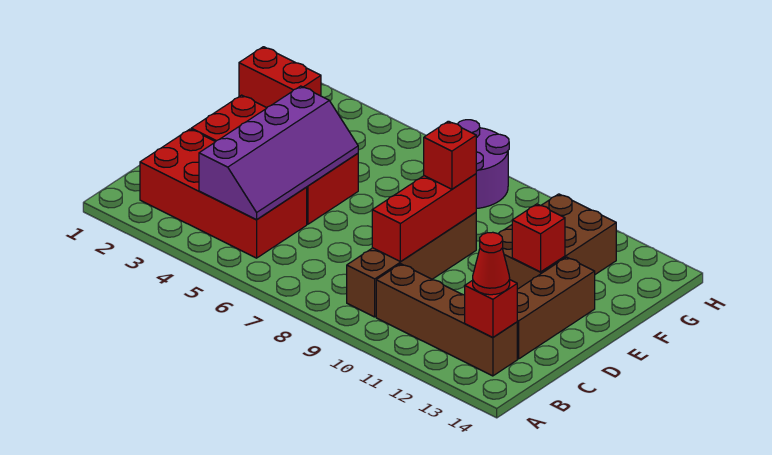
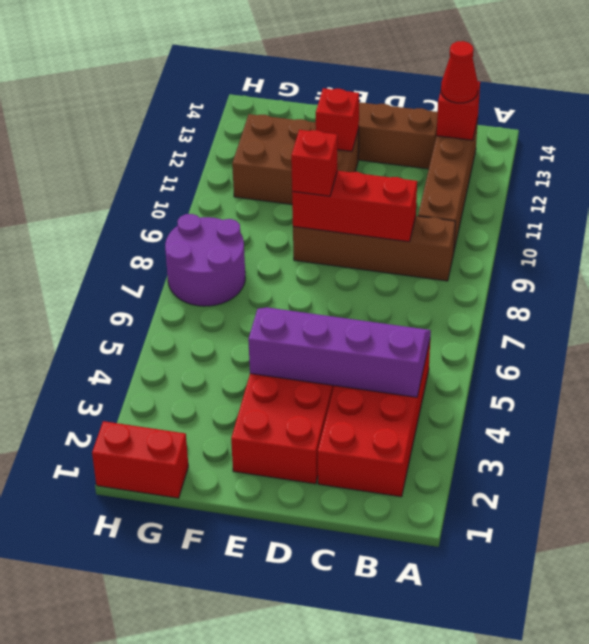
red 1x2 brick [239,47,321,108] -> red 1x2 brick turned to [92,421,188,498]

